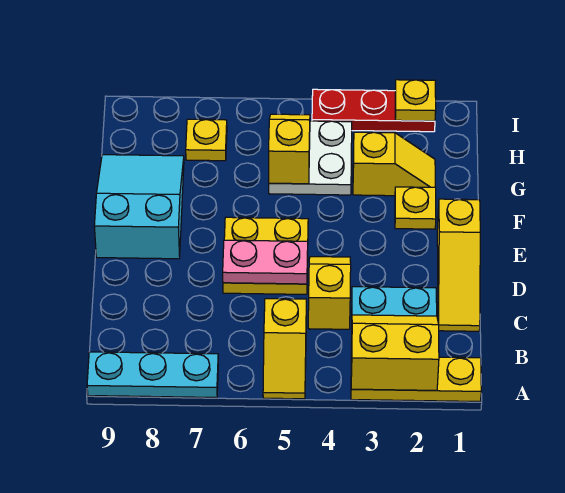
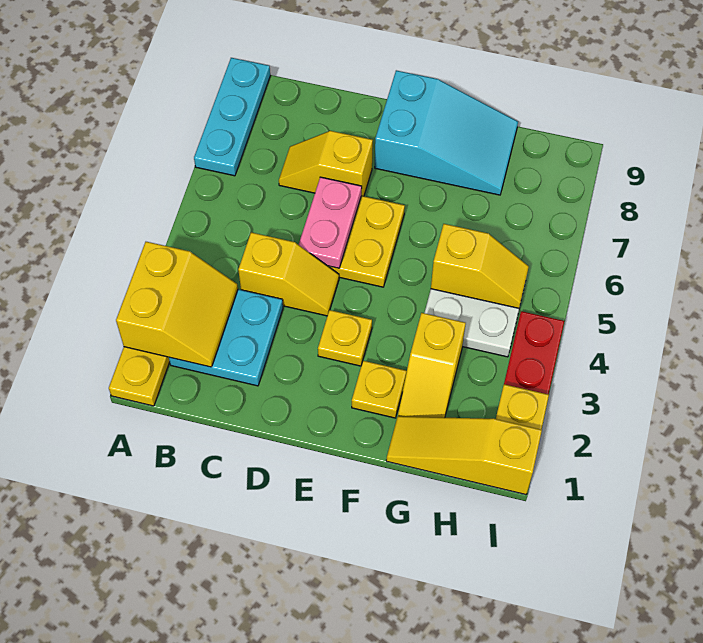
yellow 1x2 slope [263,299,306,399] -> yellow 1x2 slope moved to [279,131,373,196]
yellow 1x3 slope [437,199,480,331] -> yellow 1x3 slope moved to [386,416,542,495]
yellow 1x1 plate [186,119,227,161] -> yellow 1x1 plate moved to [318,310,372,366]

